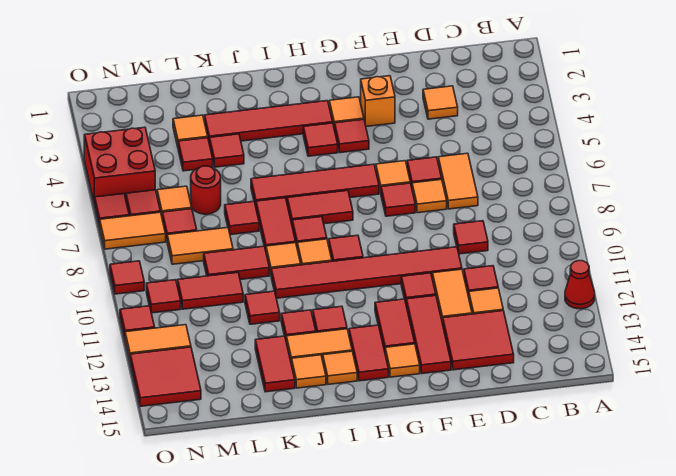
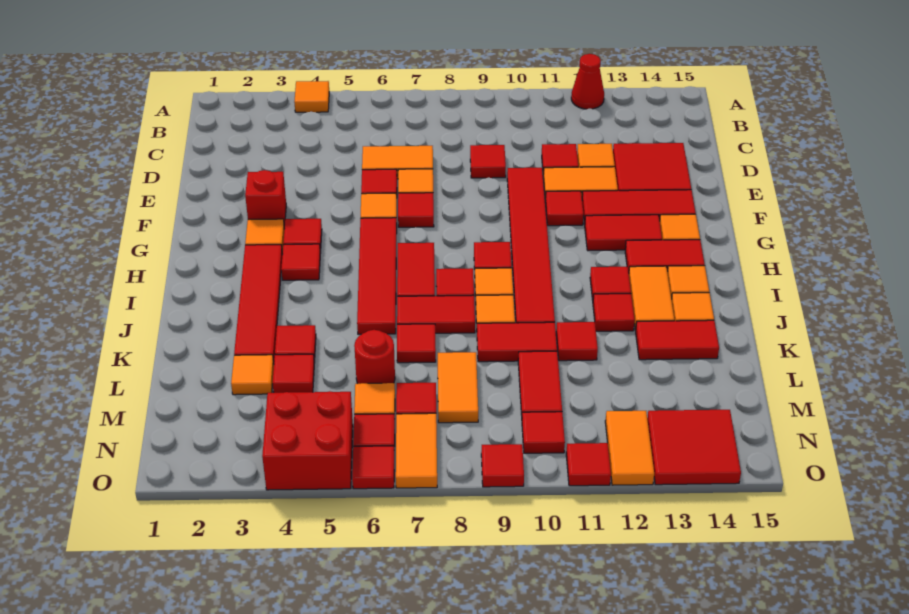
orange 1x1 tile [423,86,458,119] -> orange 1x1 tile moved to [294,81,329,112]
orange 1x1 brick [361,76,395,127] -> red 1x1 brick [245,170,286,227]
red 1x2 tile [204,246,269,280] -> red 1x2 tile turned to [477,322,557,362]

